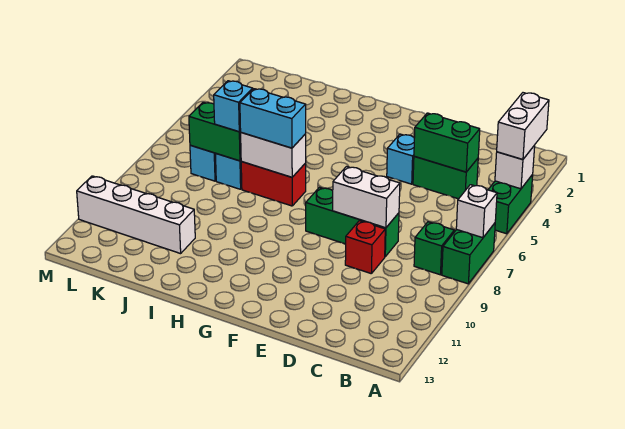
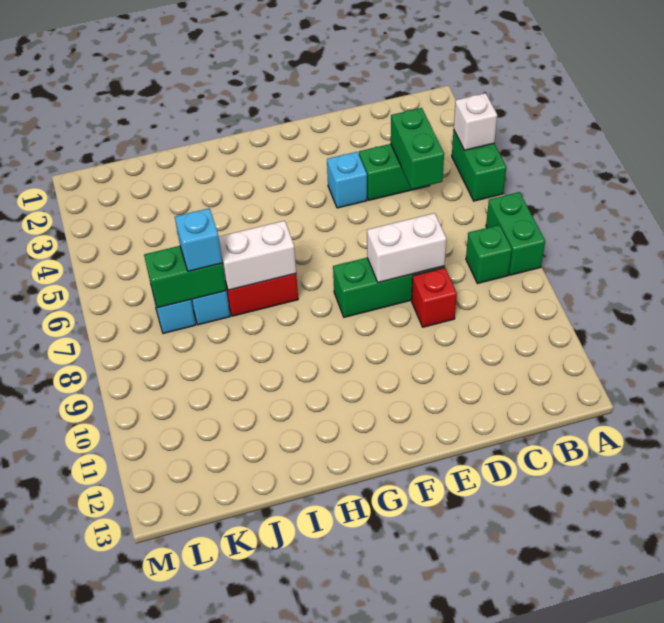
white 1x2 brick [497,93,549,160] -> none
white 1x1 brick [456,185,497,238] -> none
green 1x2 brick [414,113,480,172] -> green 1x2 brick turned to [391,108,444,189]
cyan 1x2 brick [240,89,306,148] -> none
white 1x4 brick [77,176,195,254] -> none

